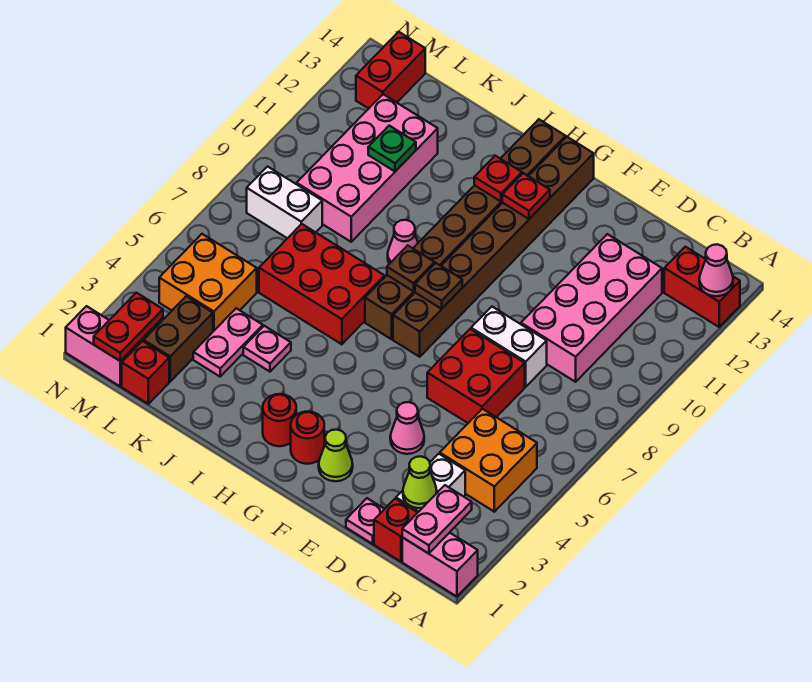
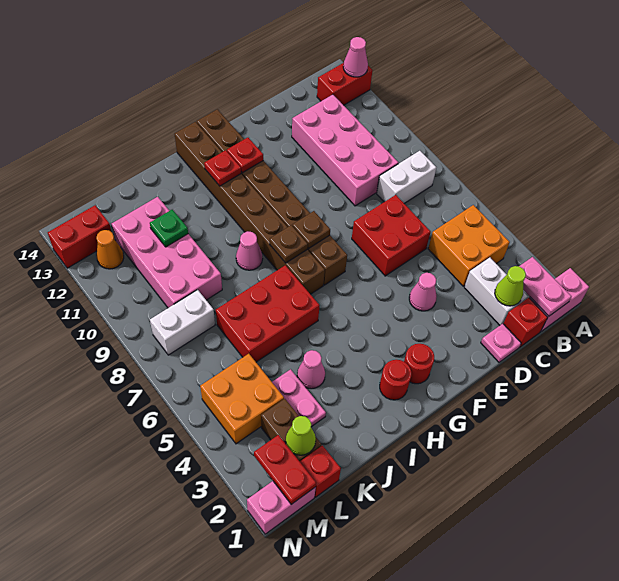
white 1x2 brick [471,307,547,387] -> white 1x2 brick moved to [377,151,436,203]
lime 1x1 cone [319,430,353,481] -> lime 1x1 cone moved to [286,416,316,455]
pink 1x1 plate [243,326,291,372] -> pink 1x1 cone [297,350,325,389]
none -> orange 1x1 cone [96,230,124,269]
red 1x2 brick [356,32,425,109] -> red 1x2 brick turned to [48,205,112,268]

